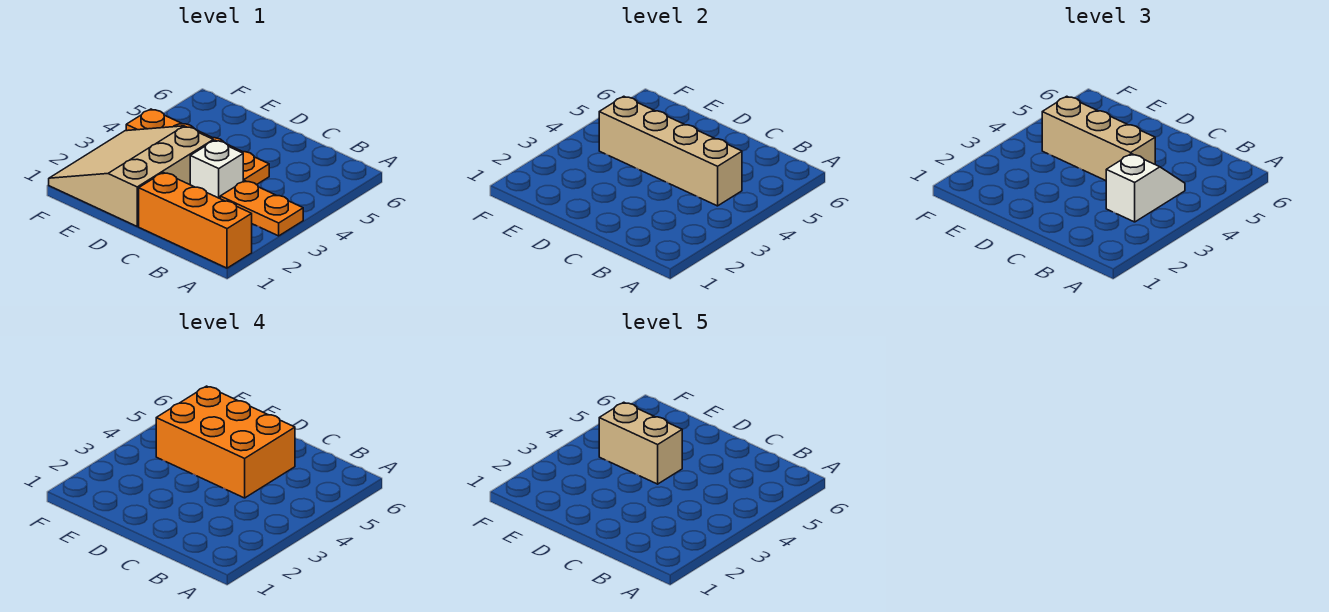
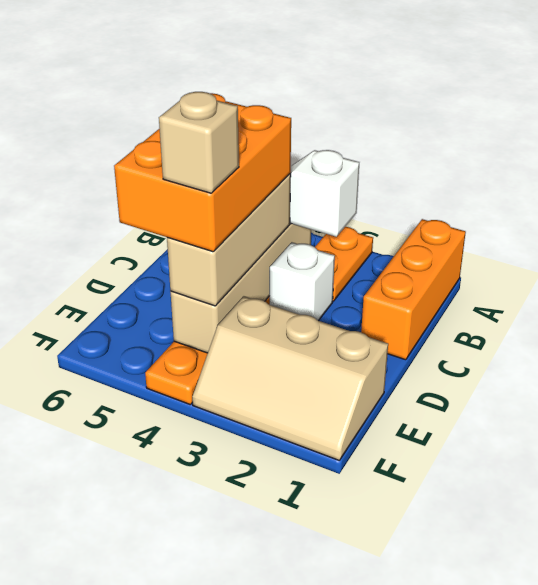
tan 3x3 slope [49,126,213,226] -> tan 2x3 slope [192,296,388,460]
tan 1x2 brick [599,402,682,484] -> tan 1x1 brick [159,92,239,193]

